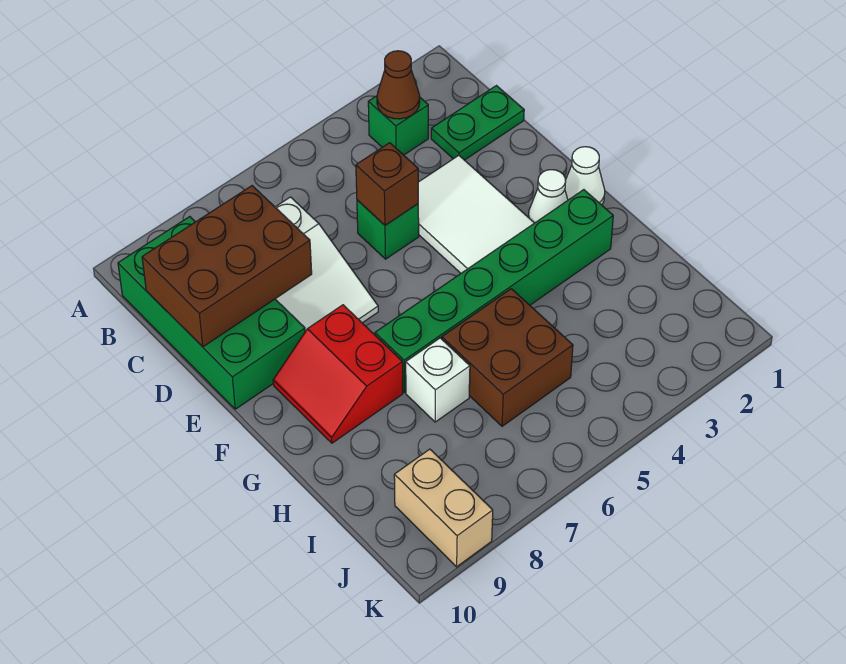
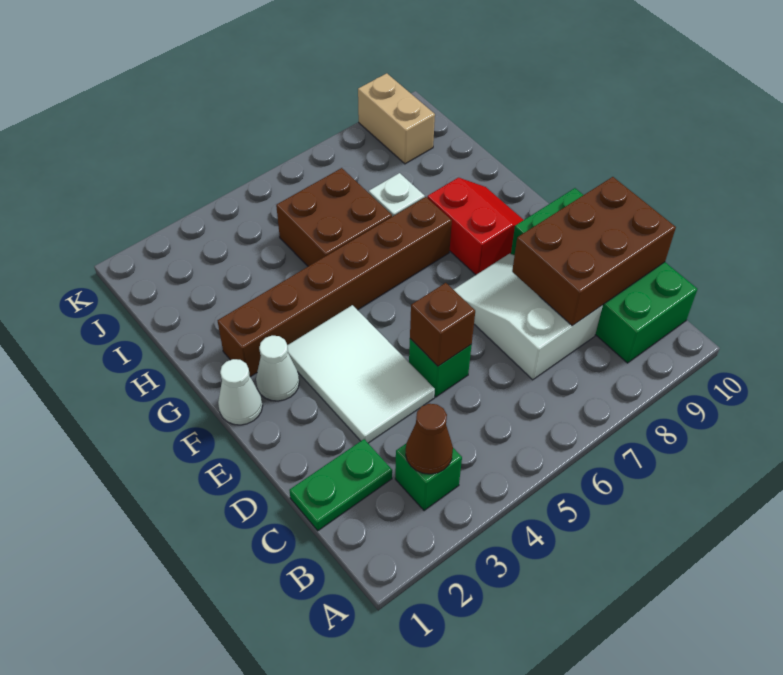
green 1x6 brick [375,190,613,393] -> brown 1x6 brick [217,197,452,377]

